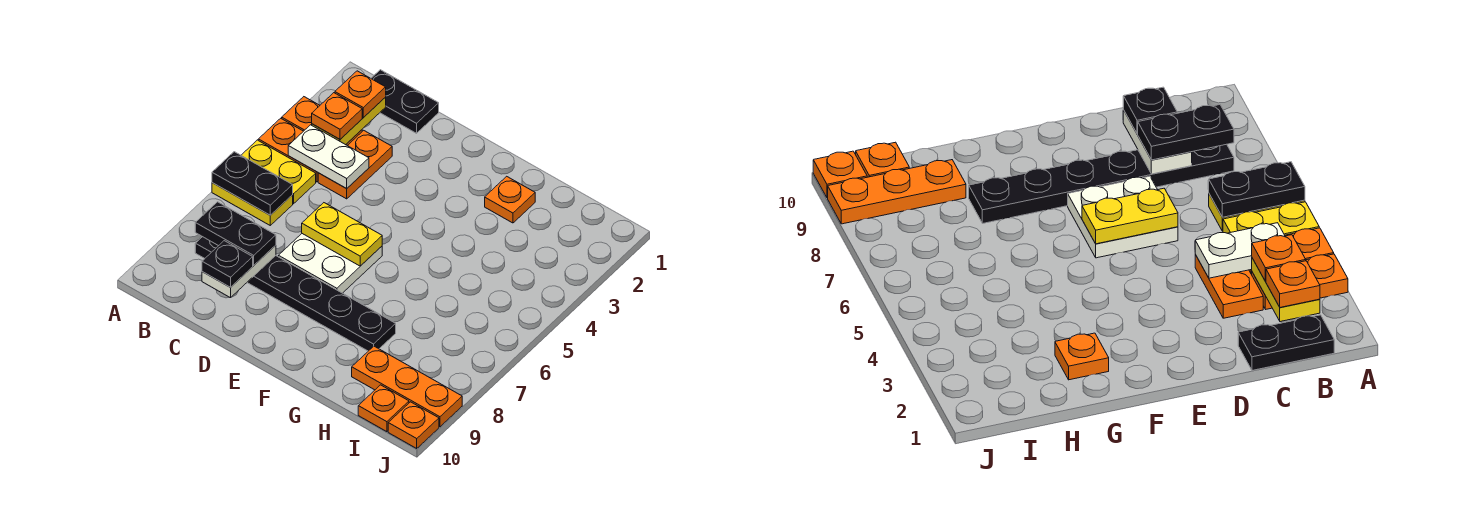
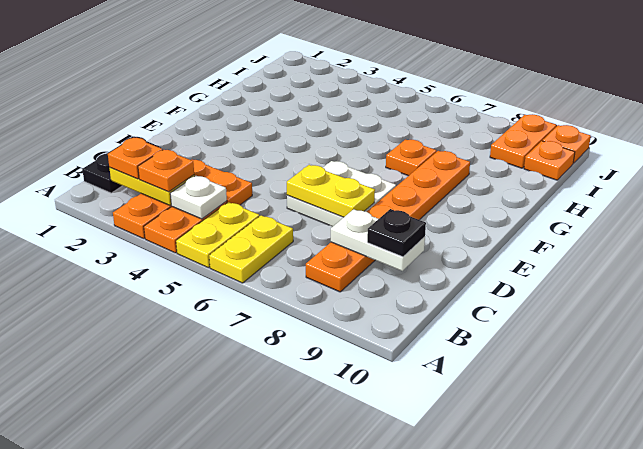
black 1x2 plate [212,152,293,215] -> none
white 1x2 plate [288,125,369,189] -> white 1x1 plate [170,176,227,219]
black 1x6 plate [195,237,396,351] -> orange 1x6 plate [306,151,470,292]
black 1x2 plate [195,202,276,265] -> none
yellow 1x2 plate [302,203,382,266] -> yellow 1x2 plate turned to [287,165,375,217]
orange 1x1 plate [485,176,535,223] -> orange 1x1 plate moved to [386,139,437,176]
orange 1x3 plate [352,346,462,427] -> orange 1x2 plate [490,114,556,168]

